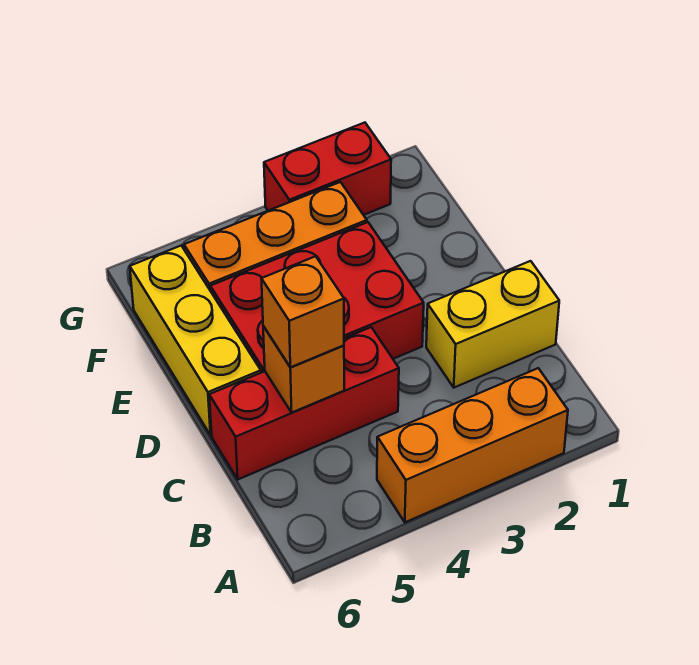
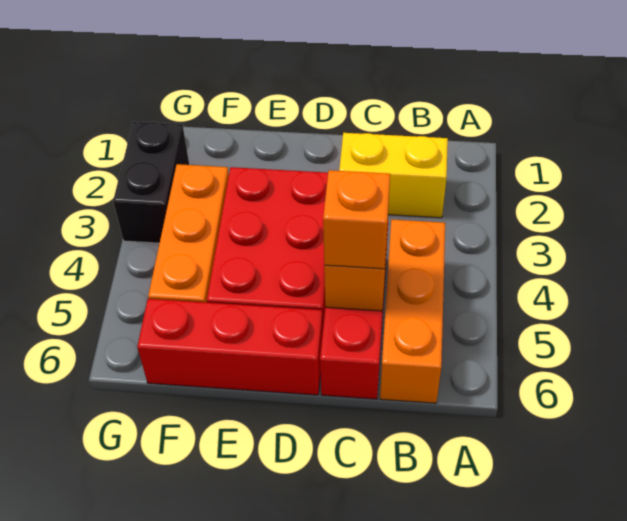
orange 1x3 brick [377,368,568,522] -> orange 1x3 brick moved to [380,219,445,403]
yellow 1x2 brick [426,261,559,388] -> yellow 1x2 brick turned to [339,133,448,218]
yellow 1x3 brick [130,246,261,435] -> red 1x3 brick [137,299,323,395]
red 1x2 brick [264,123,391,215] -> black 1x2 brick [113,122,189,243]

